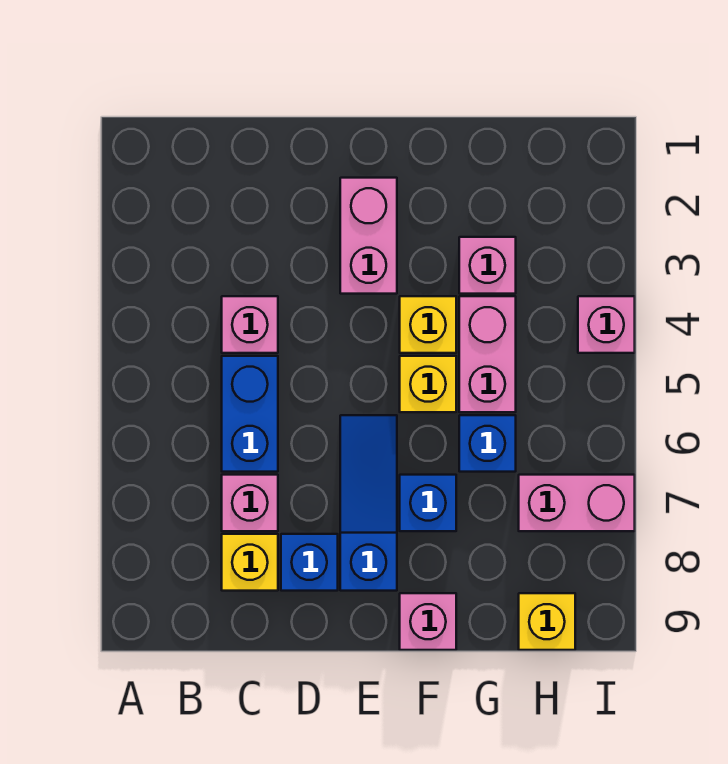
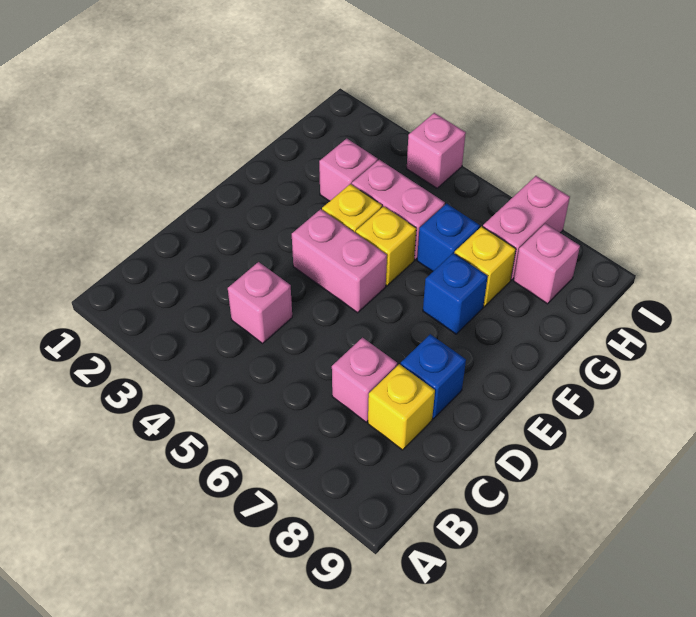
blue 1x2 brick [222,356,278,472] -> none
pink 1x2 brick [340,178,397,294] -> pink 1x2 brick moved to [292,209,387,313]
blue 1x3 slope [340,415,397,591] -> none
pink 1x1 brick [400,593,456,650] -> pink 1x1 brick moved to [514,224,580,304]
yellow 1x1 brick [519,593,575,650] -> yellow 1x1 brick moved to [454,226,516,307]

